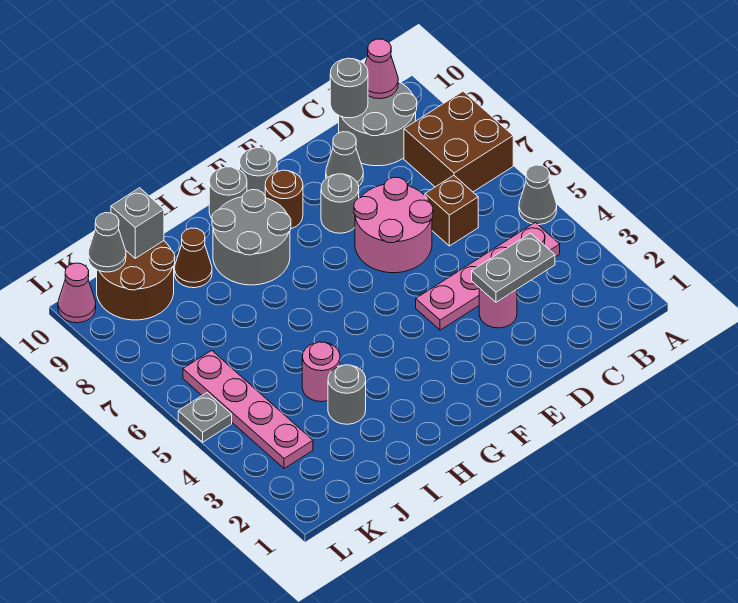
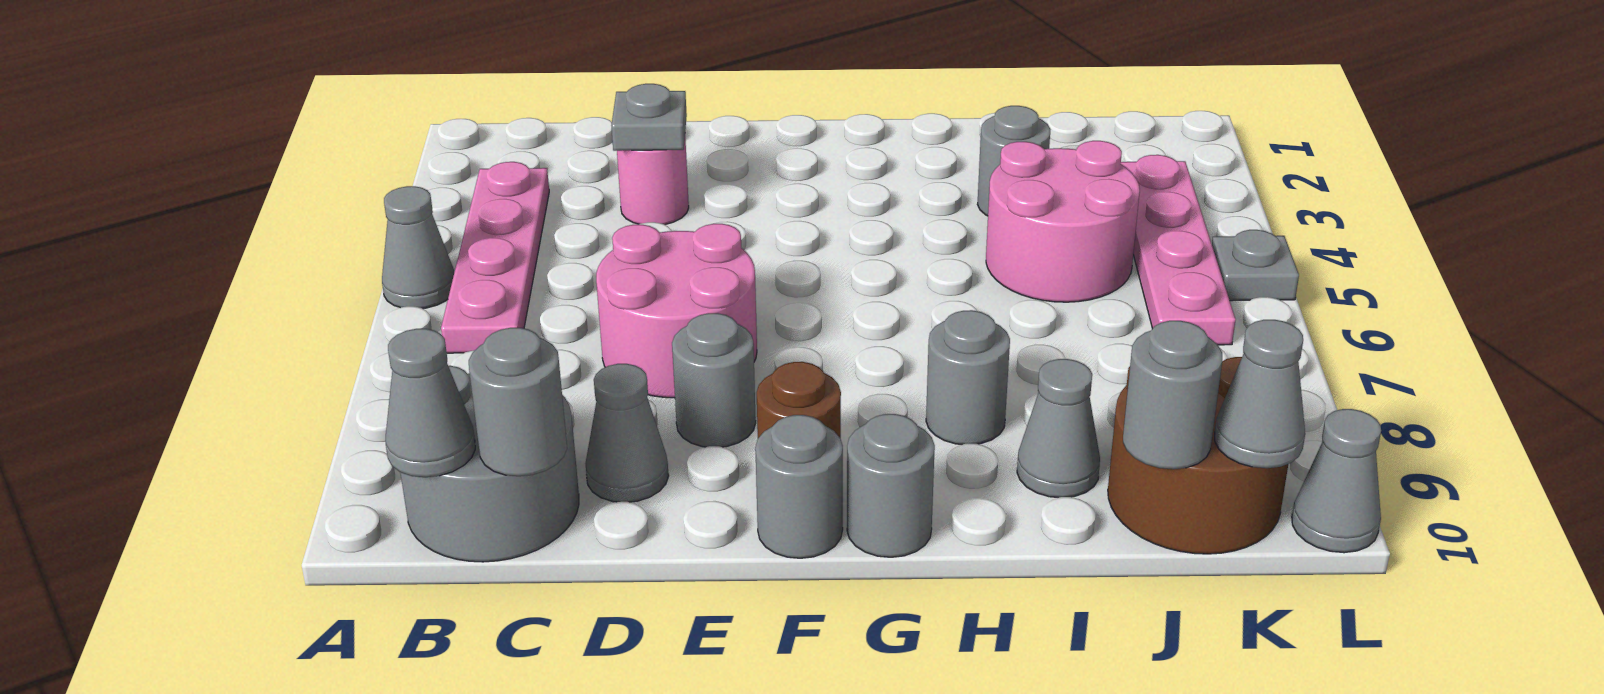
brown 2x2 brick [404,91,513,192] -> none
pink 1x4 plate [416,222,560,330] -> pink 1x4 plate turned to [441,162,549,353]
pink 1x1 cone [365,39,398,99] -> grey 1x1 cone [386,329,475,477]
grey 1x2 plate [472,233,555,302] -> grey 1x1 plate [611,84,687,151]
brown 1x1 brick [425,175,478,246] -> none
grey 2x2 round brick [212,190,291,285] -> grey 1x1 round brick [926,310,1010,444]
pink 1x1 round brick [302,342,340,402] -> pink 2x2 round brick [986,141,1140,302]
brown 1x1 cone [174,228,212,288] -> grey 1x1 cone [1017,359,1100,498]
grey 1x1 brick [111,188,164,258] -> grey 1x1 round brick [1123,321,1222,469]
pink 1x1 cone [58,263,96,323] -> grey 1x1 cone [1292,409,1381,553]

